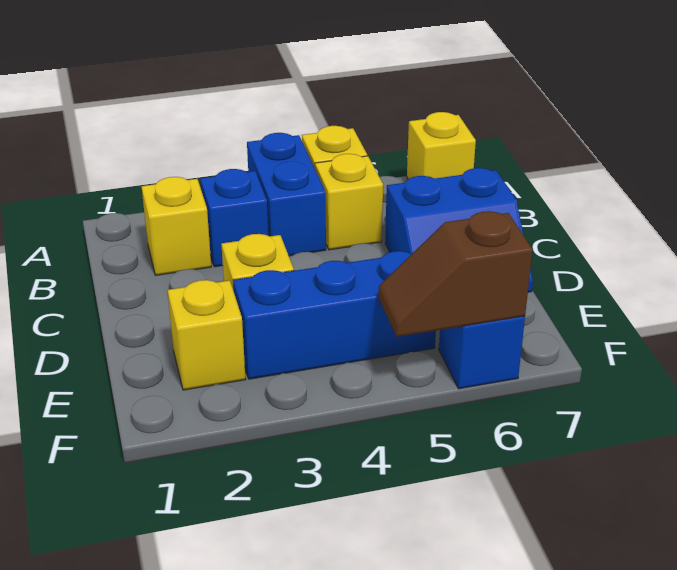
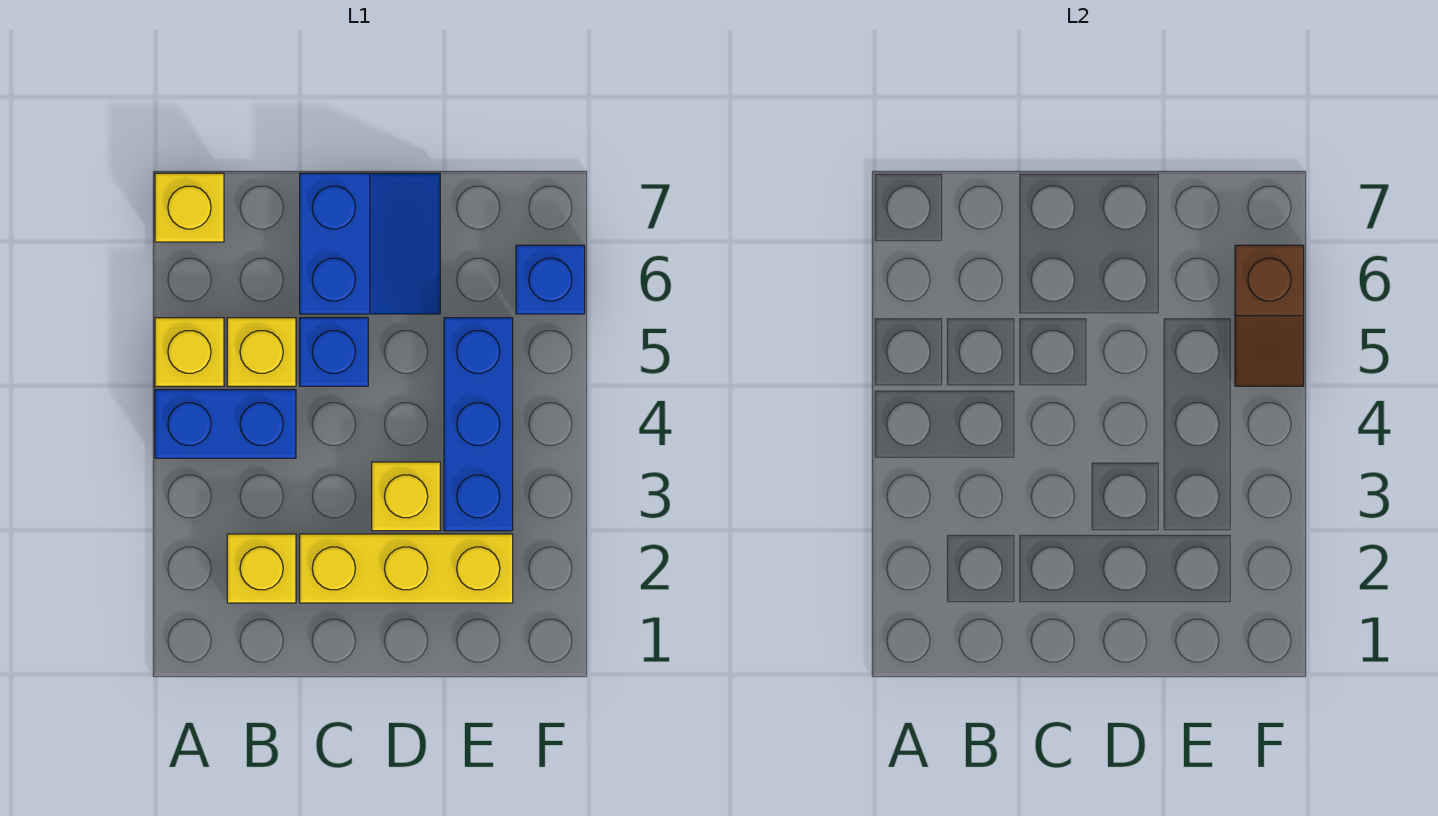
blue 1x1 brick [200,169,268,267] -> blue 1x1 brick moved to [300,318,368,386]
yellow 1x1 brick [168,280,246,390] -> yellow 1x3 brick [300,534,513,603]

